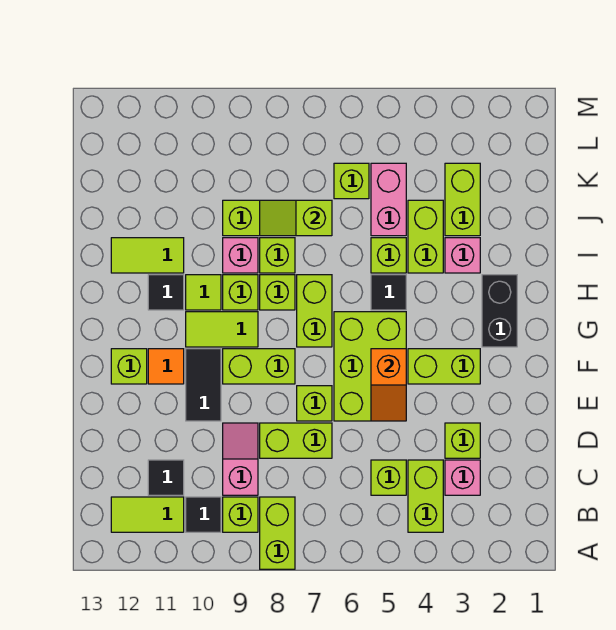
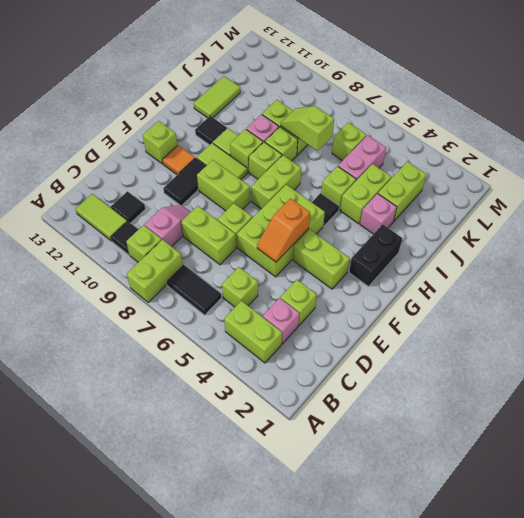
lime 1x2 brick [408,460,443,532] -> lime 1x2 brick turned to [224,301,282,363]
none -> black 1x2 tile [166,265,221,315]
lime 1x2 tile [111,238,184,273] -> lime 1x2 tile turned to [194,76,240,118]

